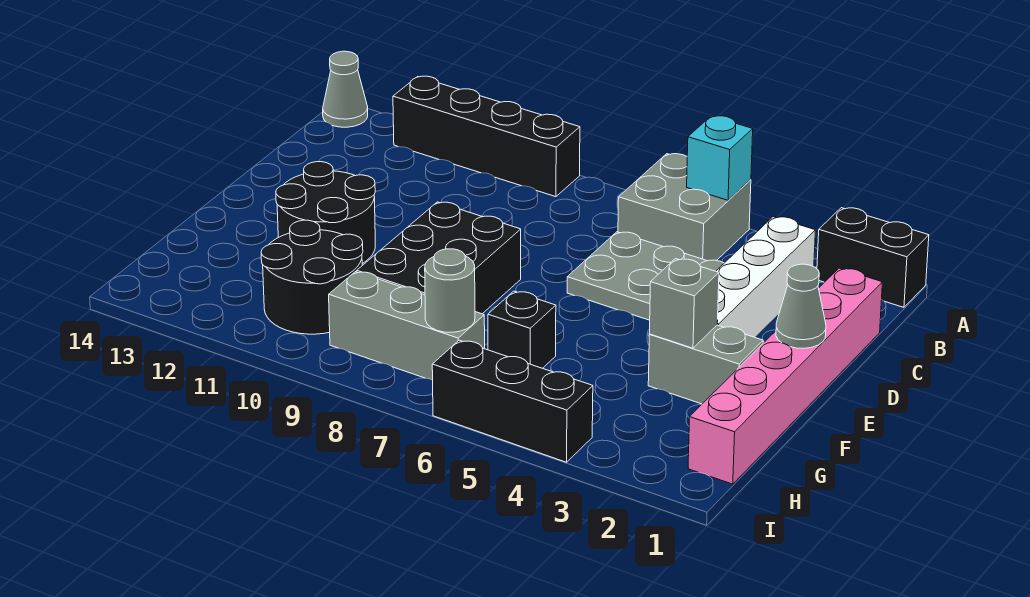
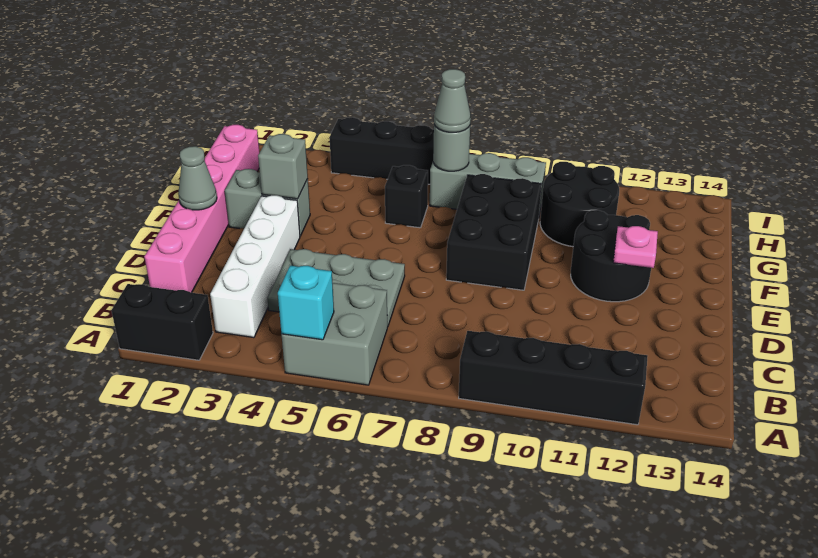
grey 1x1 cone [323,51,368,127] -> grey 1x1 cone moved to [434,69,471,132]
none -> pink 1x1 plate [613,226,658,268]

